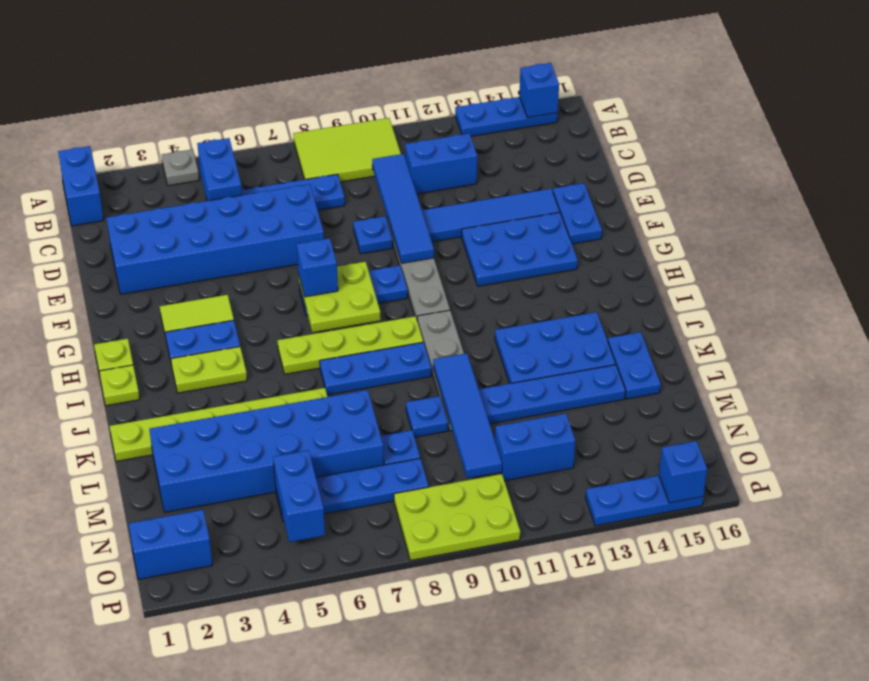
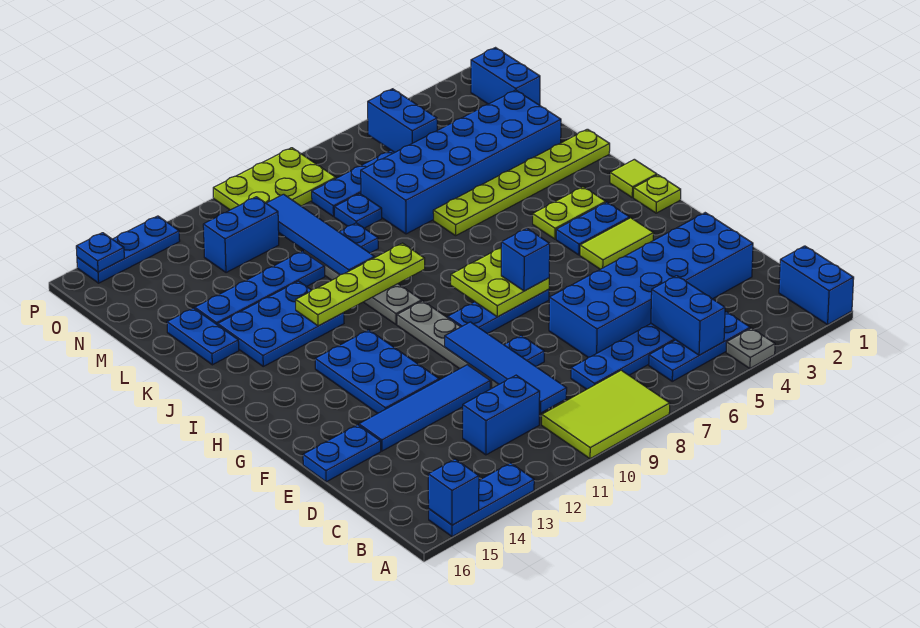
blue 1x2 plate [553,183,602,244] -> blue 1x2 plate turned to [303,425,381,482]
blue 2x3 plate [462,212,578,286] -> blue 2x3 plate turned to [315,330,439,413]
lime 1x1 plate [99,365,140,406] -> lime 1x1 tile [610,159,657,198]
lime 1x4 plate [277,316,423,374] -> lime 1x4 plate moved to [296,243,425,326]
blue 1x3 plate [320,342,431,395] -> blue 1x3 plate moved to [649,312,750,381]
blue 1x2 brick [129,510,212,579] -> blue 1x2 brick turned to [471,48,540,105]
blue 1x1 brick [659,441,707,503] -> blue 1x1 plate [76,233,124,272]

